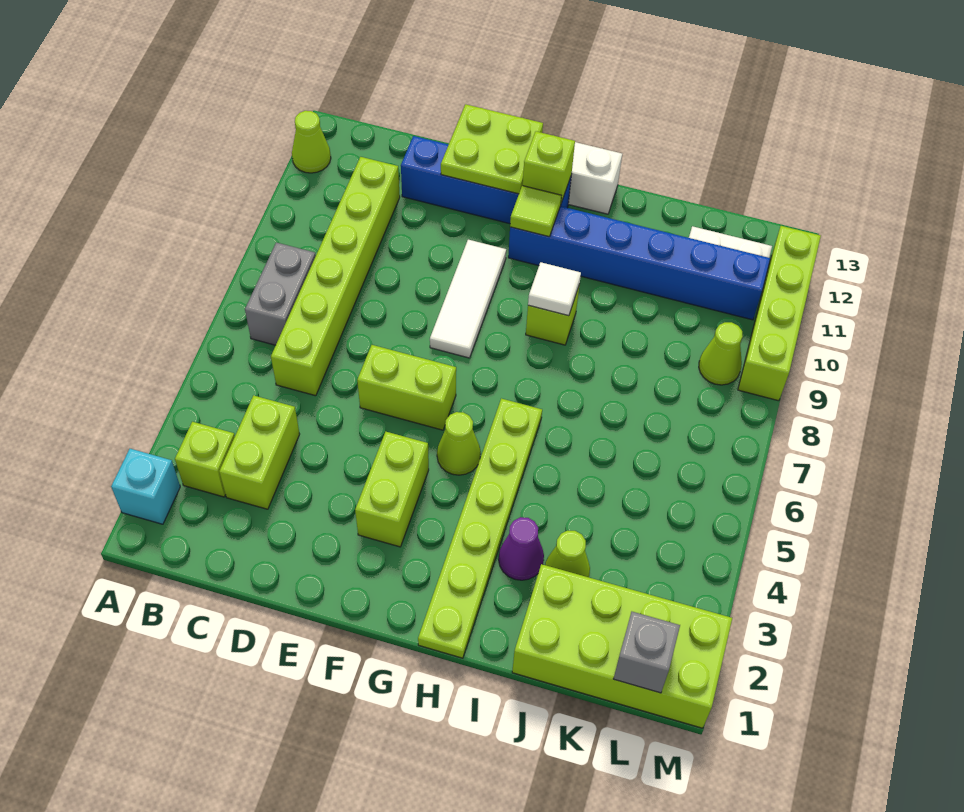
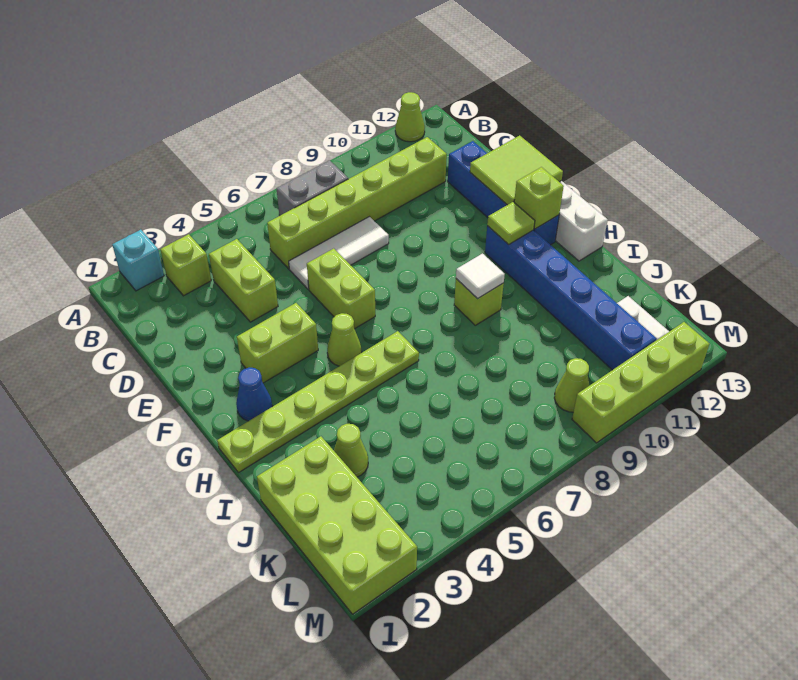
lime 1x2 brick [219,395,300,509] -> lime 1x2 brick turned to [209,239,278,322]
lime 2x2 plate [441,104,543,194] -> lime 2x2 tile [470,135,563,205]
white 1x3 tile [430,240,506,358] -> white 1x3 tile moved to [289,217,389,289]
none -> blue 1x1 cone [236,367,272,421]
purple 1x1 cone [499,517,544,580] -> none
grey 1x1 brick [614,612,680,693] -> none

